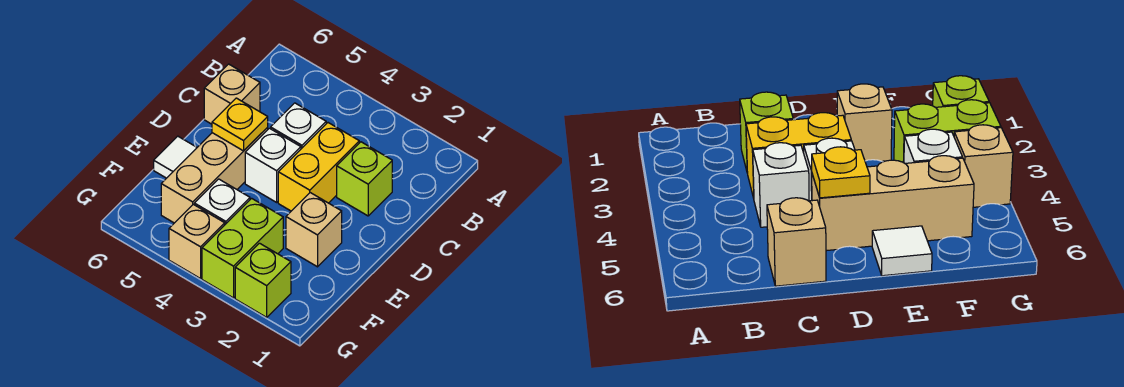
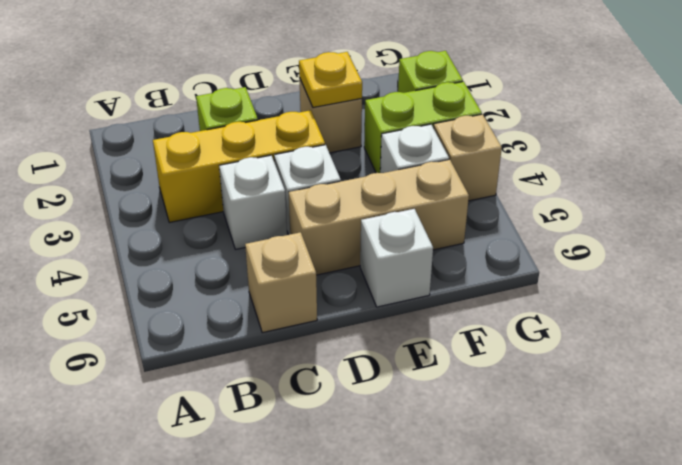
yellow 1x2 brick [278,123,359,211] -> yellow 1x3 brick [153,110,325,222]
yellow 1x1 plate [212,98,268,151] -> yellow 1x1 plate moved to [299,52,362,108]
white 1x1 tile [154,136,197,178] -> white 1x1 brick [360,209,433,307]

